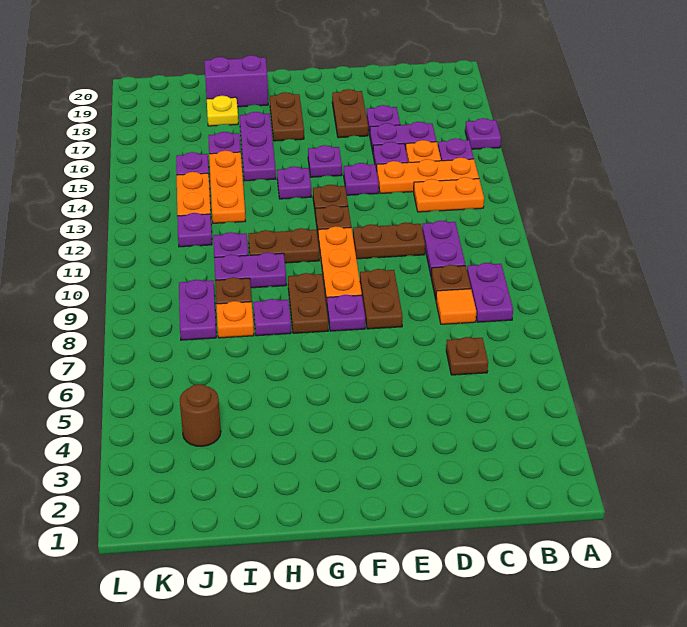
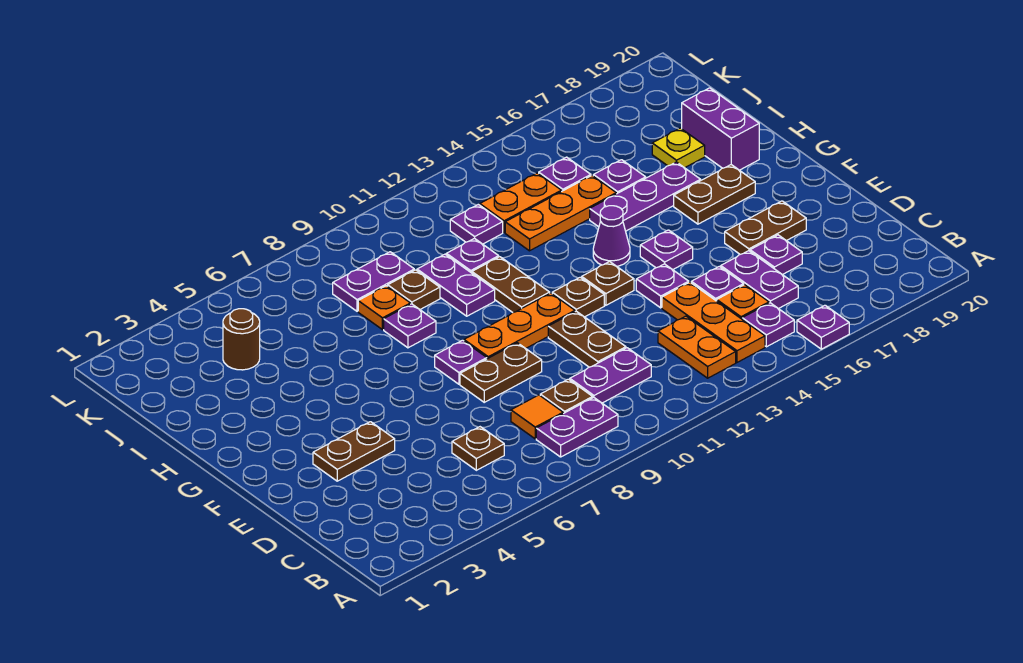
brown 1x2 plate [288,273,328,333] -> brown 1x2 plate moved to [313,422,395,481]
purple 1x1 plate [277,166,311,199] -> purple 1x1 cone [593,206,630,266]

